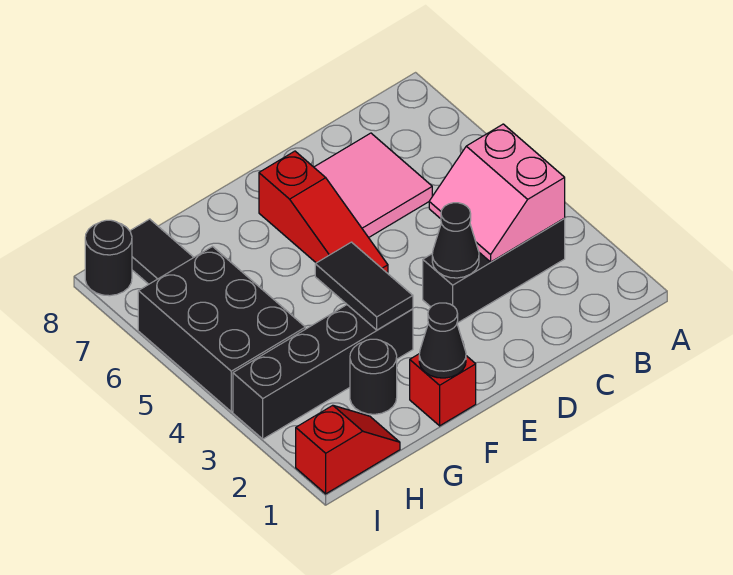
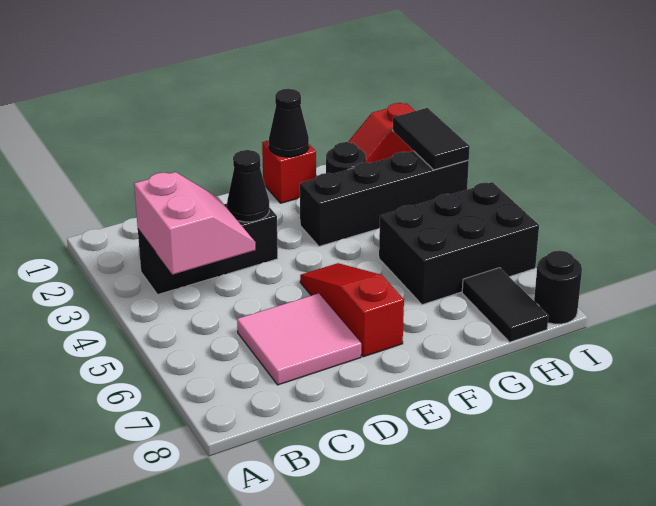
black 1x2 tile [315,242,413,330] -> black 1x2 tile moved to [393,108,470,170]
black 2x3 brick [138,247,305,412] -> black 2x3 brick turned to [379,182,539,305]

